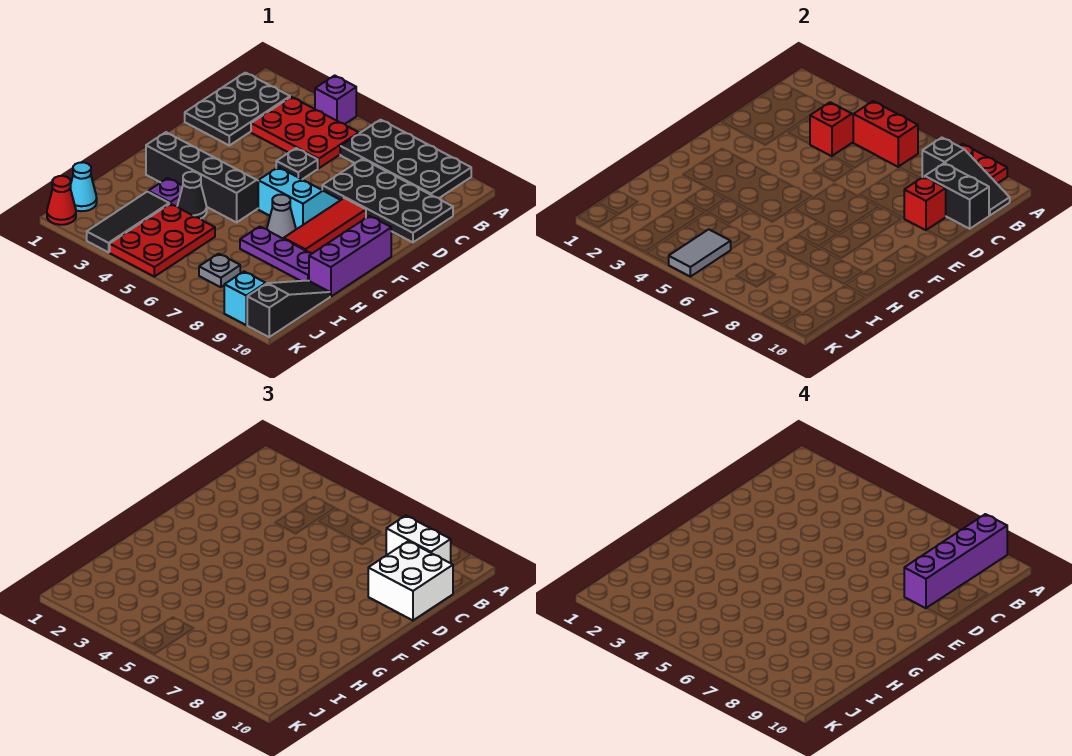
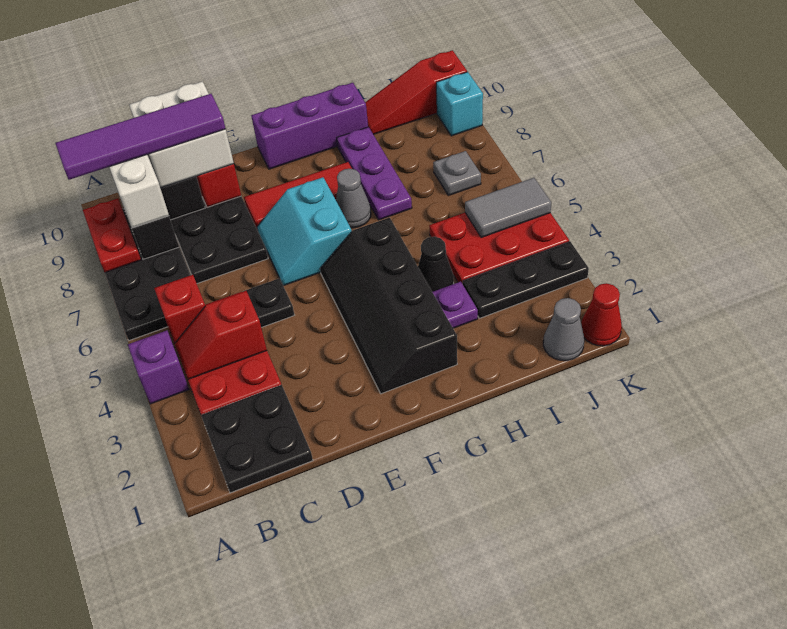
purple 1x4 brick [904,514,1007,608] -> purple 1x4 tile [55,94,226,180]
black 2x3 plate [185,73,290,145] -> black 2x2 plate [201,385,313,493]
red 1x2 brick [853,101,918,167] -> red 1x1 brick [154,275,205,344]
black 1x3 tile [87,192,169,252] -> black 1x3 plate [463,242,589,318]
black 1x3 slope [247,280,330,337] -> red 1x3 slope [365,50,467,134]
cyan 1x1 cone [70,162,97,211] -> grey 1x1 cone [543,298,584,361]

